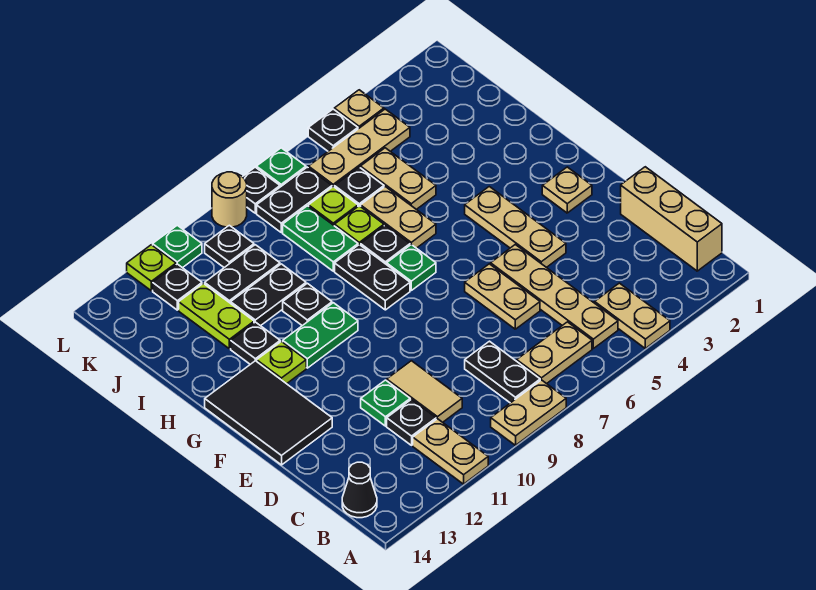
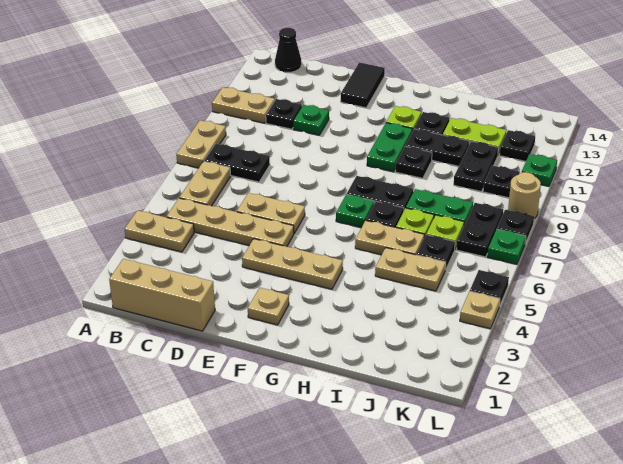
tan 1x2 tile [387,361,462,422] -> none
black 2x3 tile [205,361,332,465] -> black 1x2 tile [341,62,385,108]
black 1x2 plate [231,264,306,326] -> black 1x2 plate turned to [405,129,470,166]
tan 1x3 plate [308,109,410,187] -> none
lime 1x1 plate [127,245,176,291] -> none

